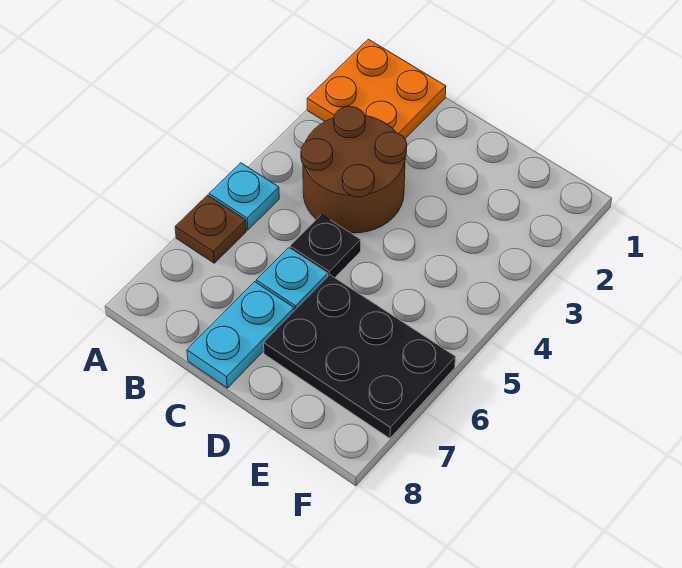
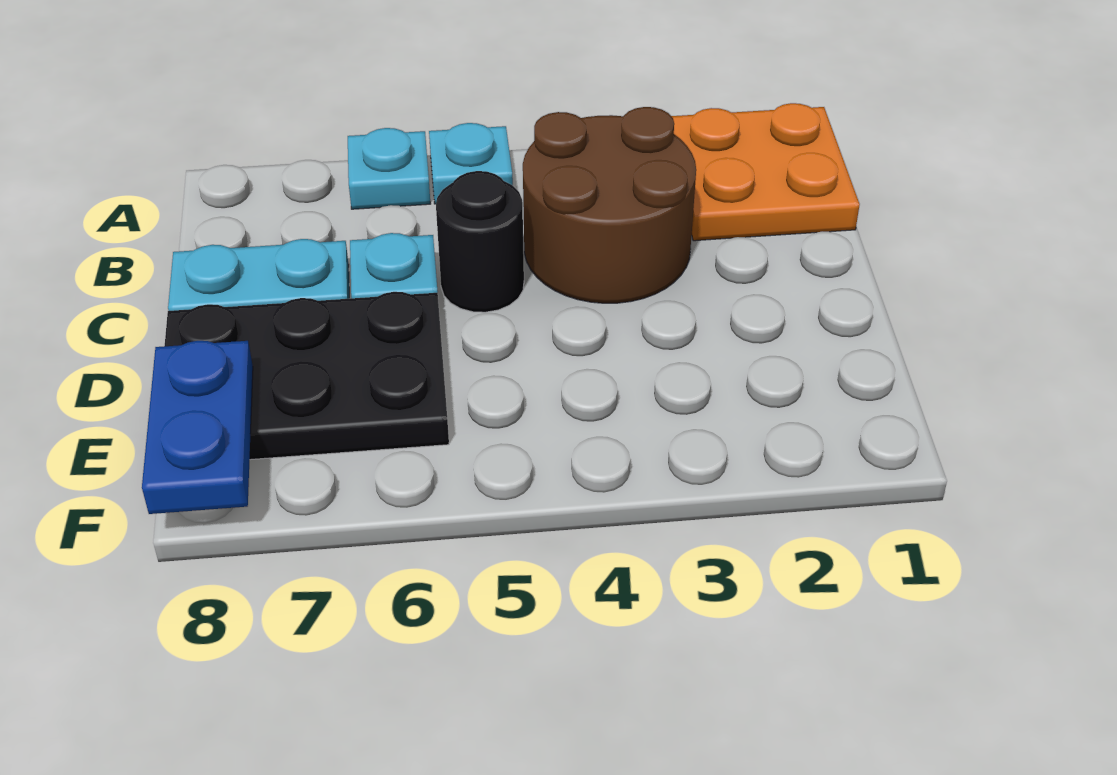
brown 1x1 plate [175,195,246,263] -> cyan 1x1 plate [348,128,430,209]
black 1x1 plate [290,215,361,278] -> black 1x1 round brick [436,171,524,312]
black 2x3 plate [264,275,456,438] -> black 2x3 plate turned to [165,292,449,460]
none -> blue 1x2 plate [142,341,253,514]

